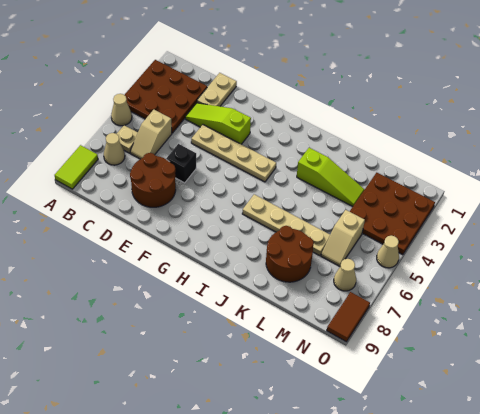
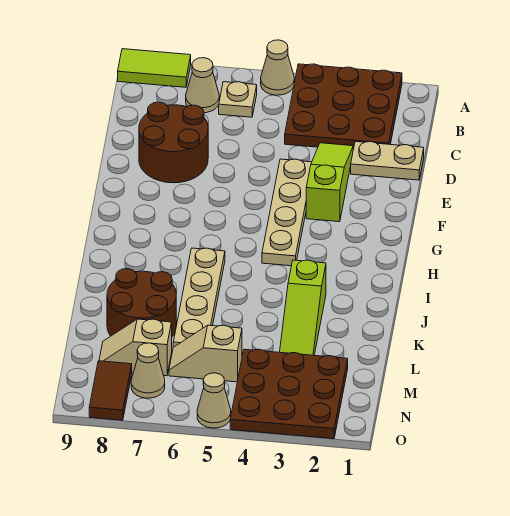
tan 1x2 slope [130,110,172,159] -> tan 1x2 slope moved to [99,319,172,376]
black 1x1 brick [166,144,196,183] -> none
brown 1x2 tile [327,292,370,342] -> brown 1x2 tile turned to [89,361,132,420]

